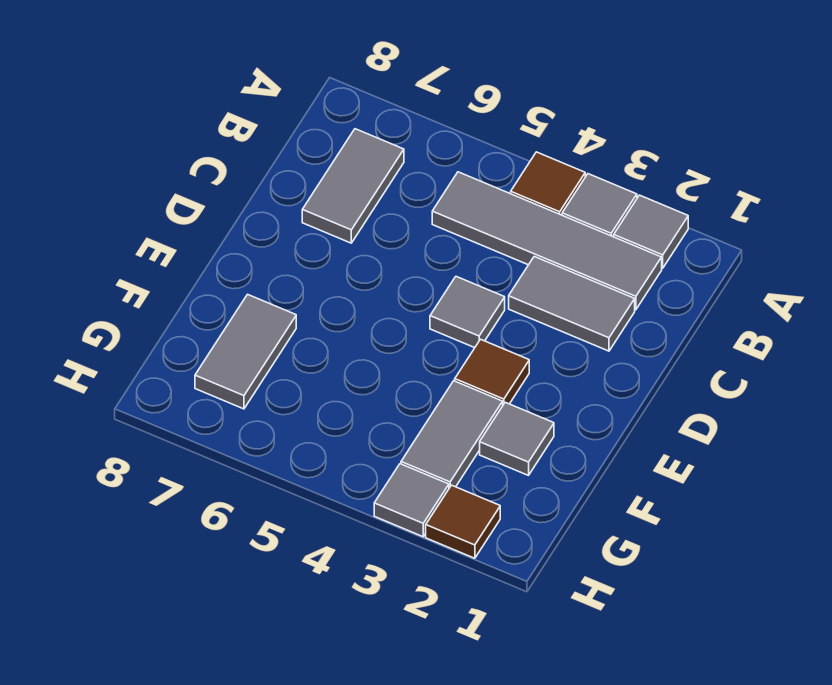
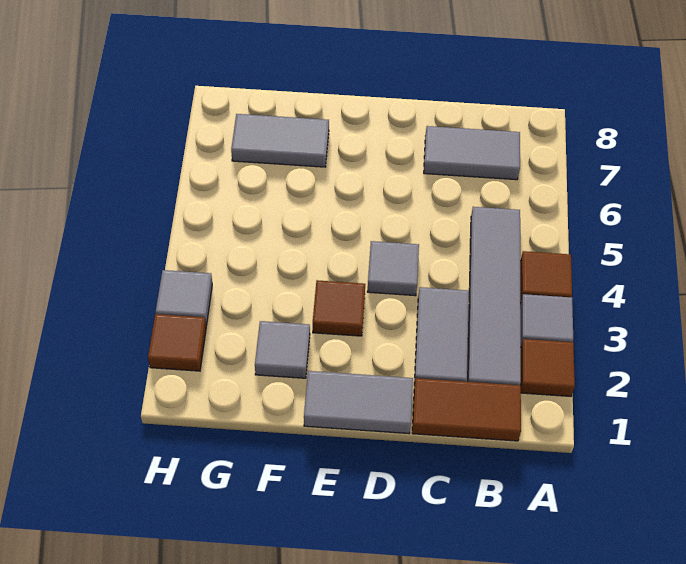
grey 1x1 tile [614,195,688,268] -> brown 1x1 tile [521,339,575,396]
none -> brown 1x2 tile [412,378,521,441]
grey 1x2 tile [401,381,503,488] -> grey 1x2 tile moved to [304,371,413,433]

